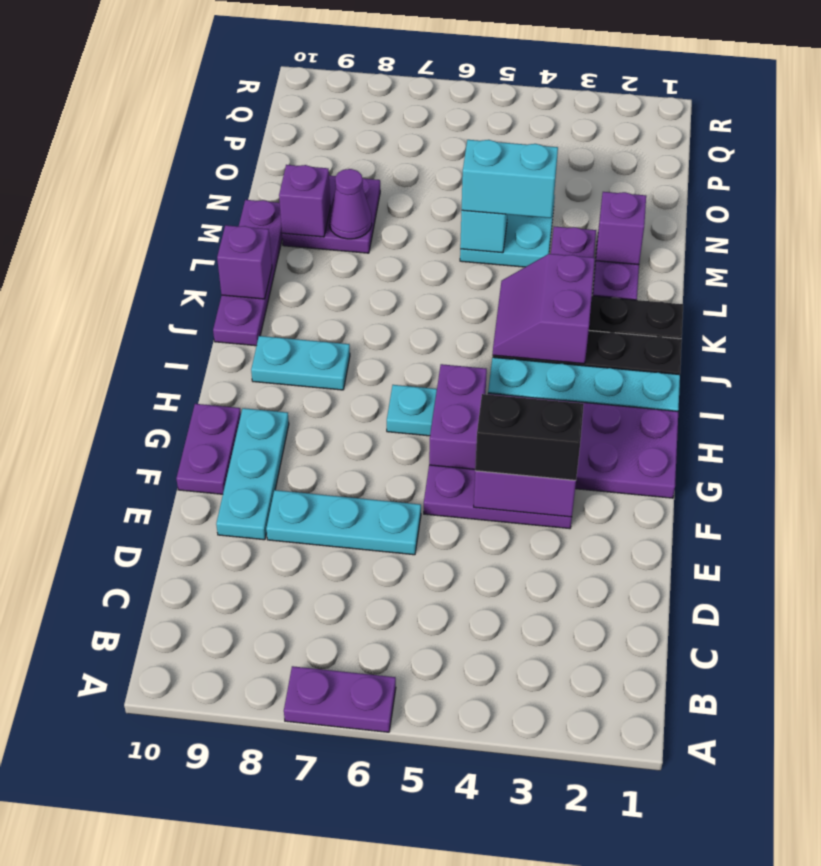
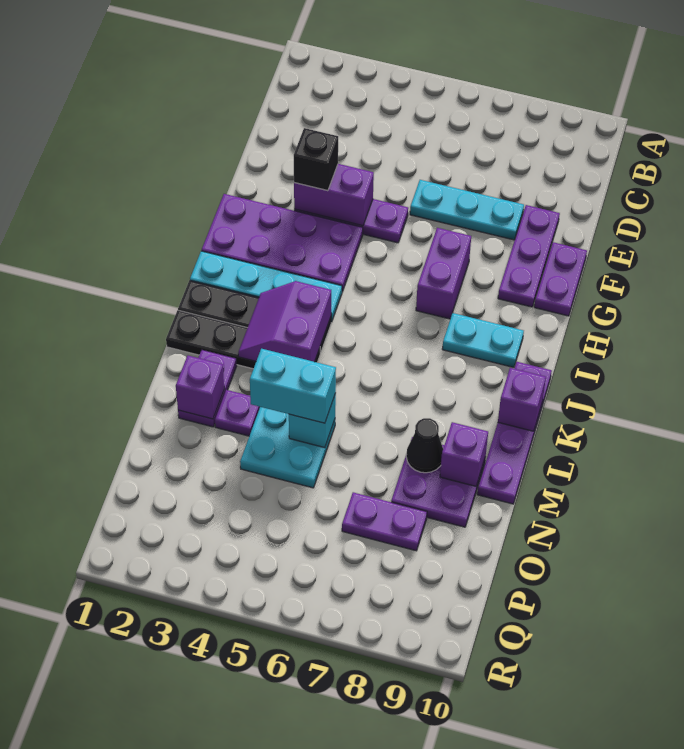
purple 1x2 plate [284,666,396,732] -> purple 1x2 plate moved to [342,492,427,551]
cyan 1x3 plate [216,408,289,540] -> purple 1x3 plate [498,205,560,307]
black 1x2 brick [475,394,584,480] -> black 1x1 brick [294,128,338,191]
purple 1x2 brick [429,364,487,469] -> purple 1x2 brick moved to [416,228,471,319]
cyan 1x1 plate [387,385,437,436] -> none
purple 2x2 slope [493,254,595,364] -> purple 2x2 slope turned to [238,281,331,362]
purple 1x1 cone [329,169,372,239] -> black 1x1 cone [406,418,443,473]

